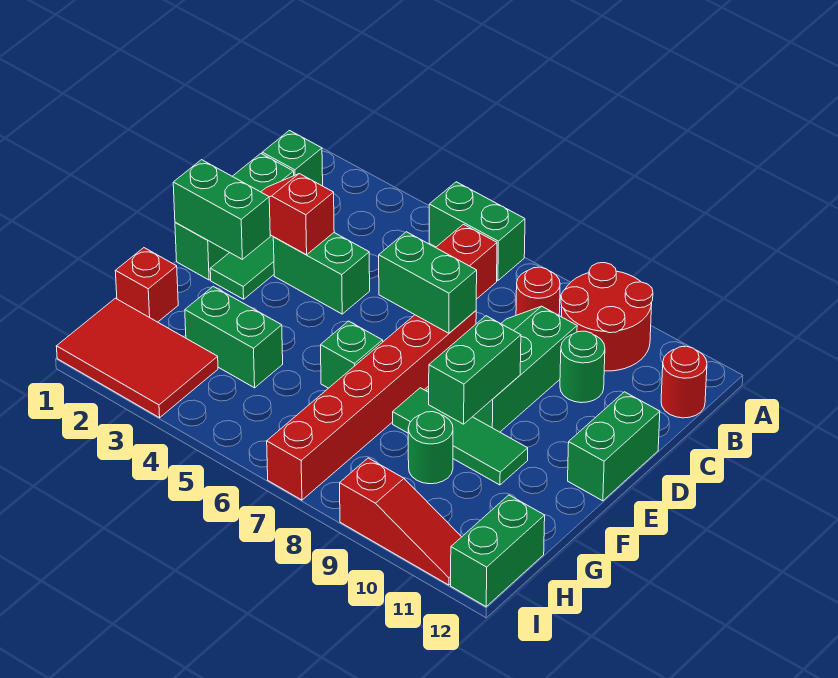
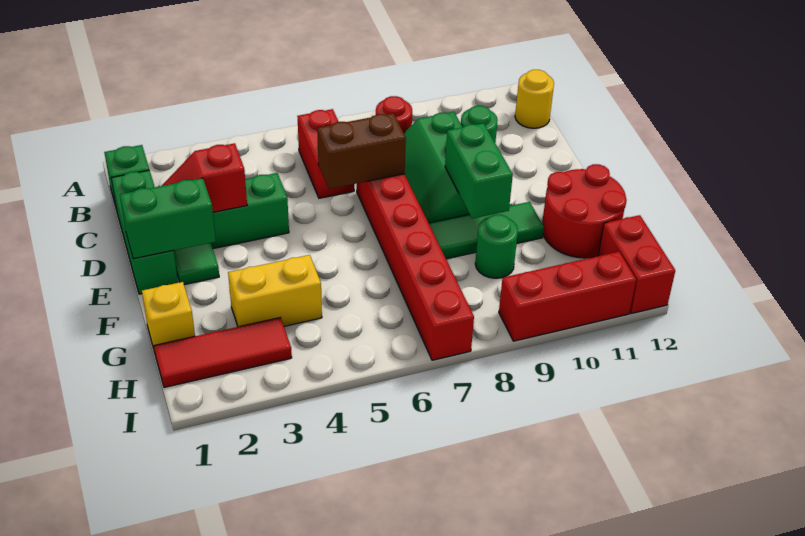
green 1x2 brick [429,182,525,281] -> none
red 2x2 round brick [561,263,653,371] -> red 2x2 round brick moved to [542,164,627,258]
red 1x1 round brick [661,346,707,418] -> yellow 1x1 round brick [515,70,554,128]
green 1x2 brick [379,232,477,333] -> brown 1x2 brick [317,113,406,189]
green 1x2 brick [568,392,660,501] -> none
green 1x1 brick [321,321,383,388] -> none
red 1x1 brick [115,248,178,322] -> yellow 1x1 brick [142,282,195,352]
green 1x2 brick [185,286,283,388] -> yellow 1x2 brick [228,255,322,327]
red 2x3 tile [56,298,218,418] -> red 1x3 tile [154,318,292,388]
green 1x2 brick [451,495,545,607] -> red 1x2 brick [598,215,675,314]
red 1x3 slope [340,458,461,585] -> red 1x3 brick [499,252,636,341]

